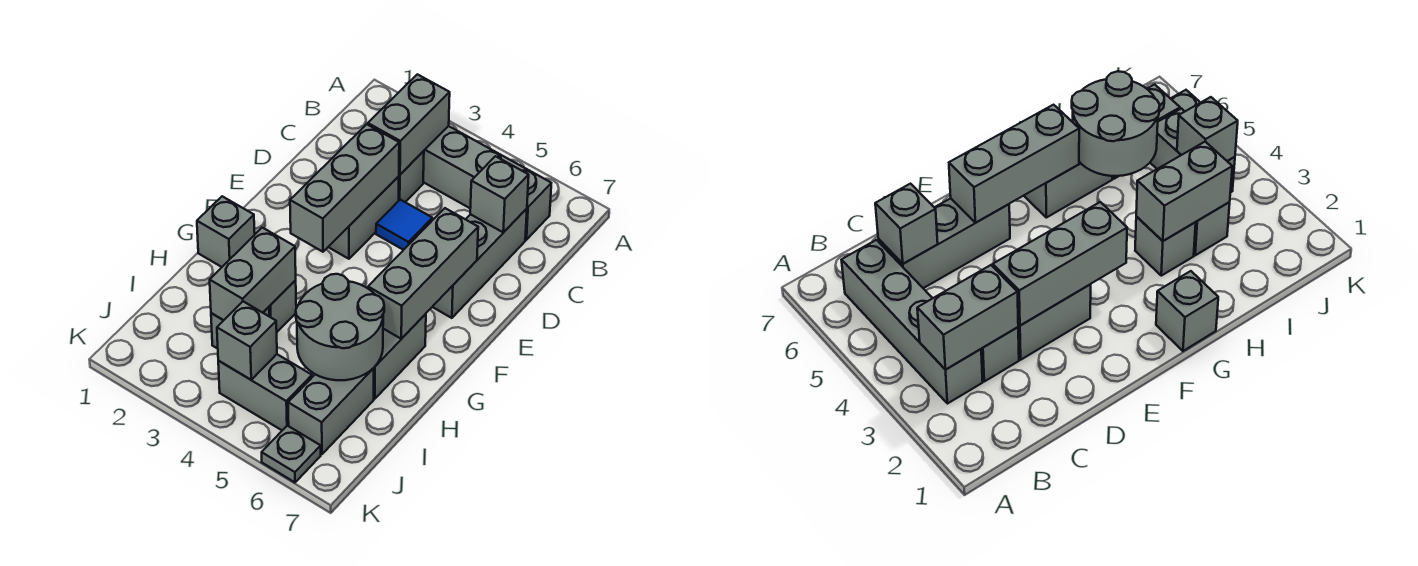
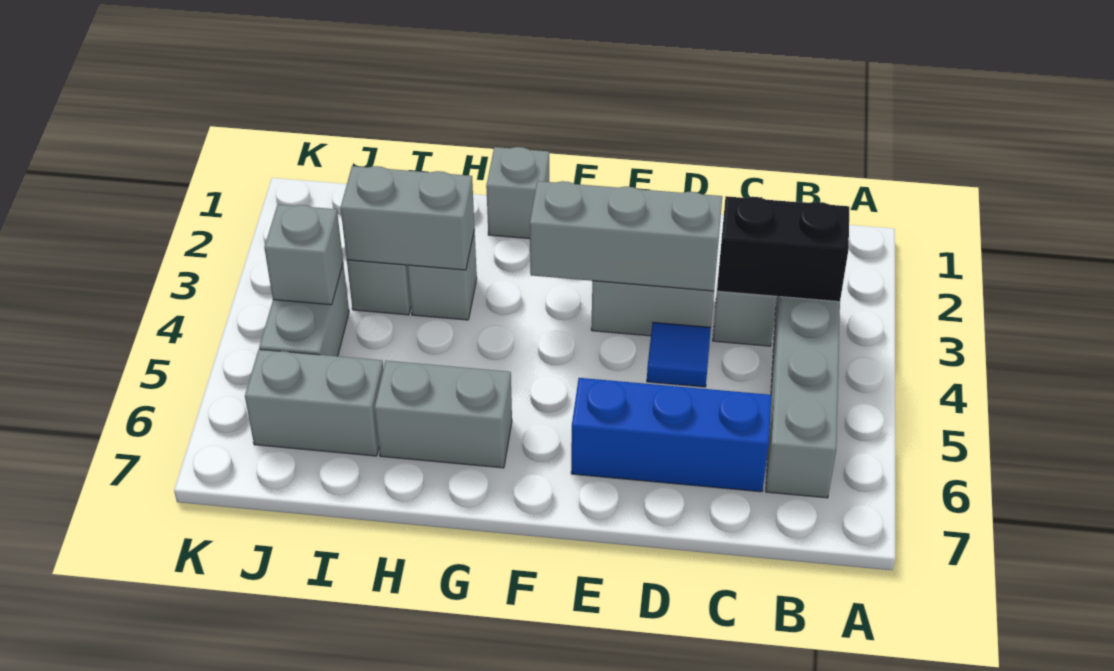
grey 1x2 brick [368,74,450,175] -> black 1x2 brick [717,196,849,302]
grey 1x3 brick [433,209,527,318] -> blue 1x3 brick [571,378,771,492]
grey 1x1 brick [470,156,529,233] -> none
grey 1x3 brick [368,208,478,339] -> none
grey 2x2 round brick [296,274,384,380] -> none
grey 1x1 plate [262,426,321,482] -> none

